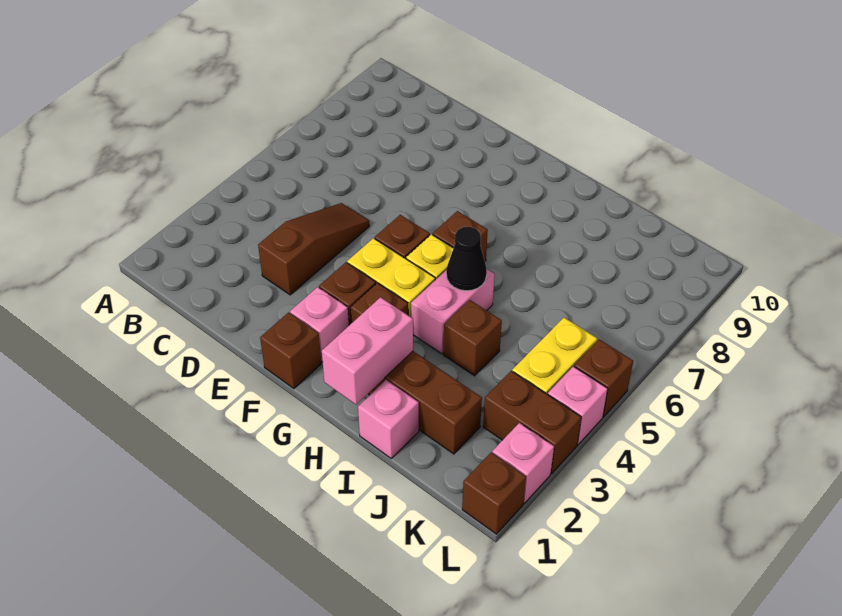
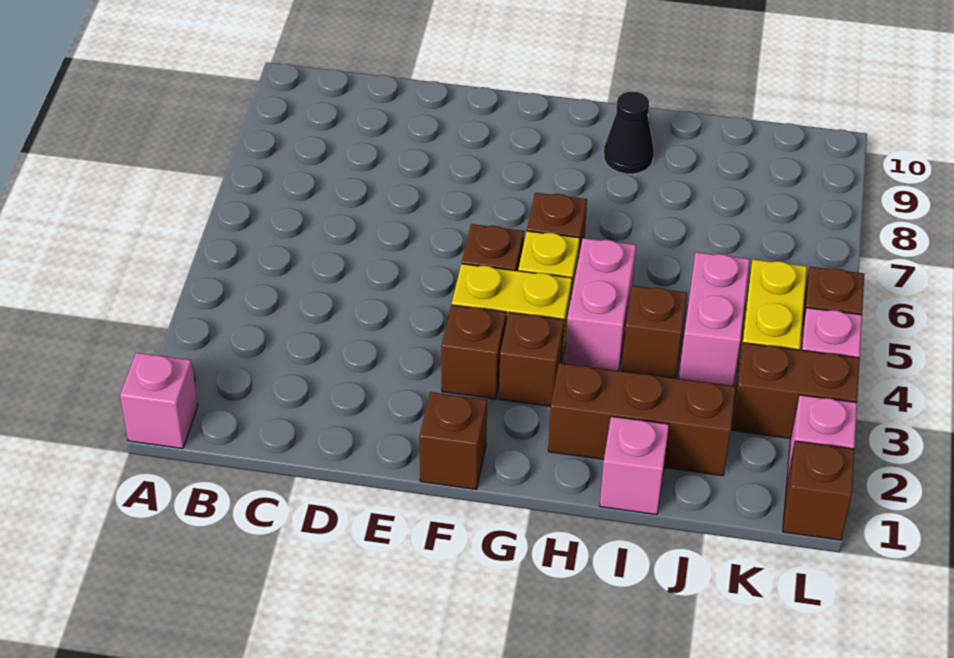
brown 1x3 slope [258,203,369,295] -> none
pink 1x1 brick [290,287,349,362] -> pink 1x1 brick moved to [120,353,198,449]
pink 1x2 brick [322,297,413,405] -> pink 1x2 brick moved to [679,252,750,386]
black 1x1 cone [446,227,487,291] -> black 1x1 cone moved to [604,91,654,174]

